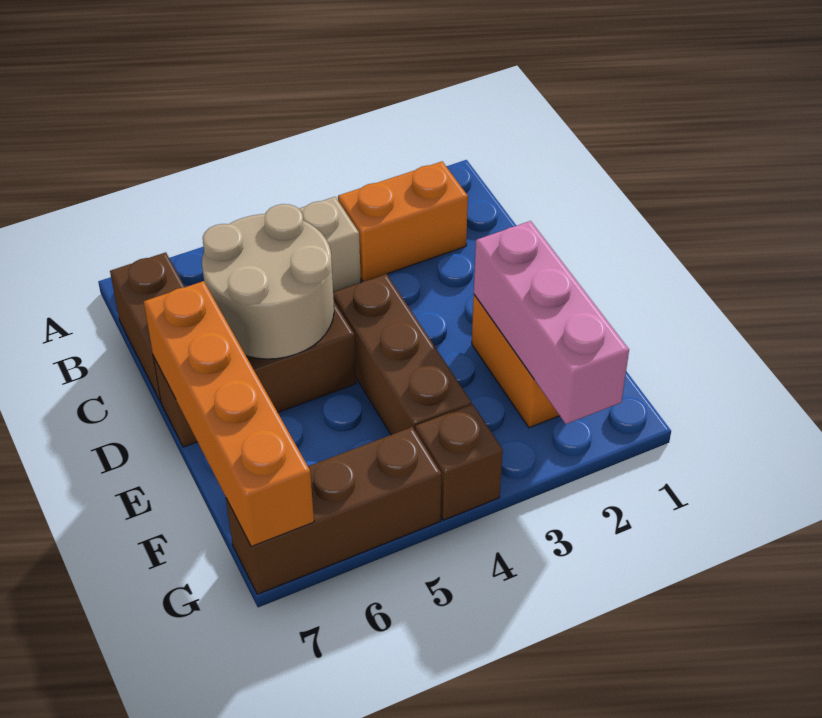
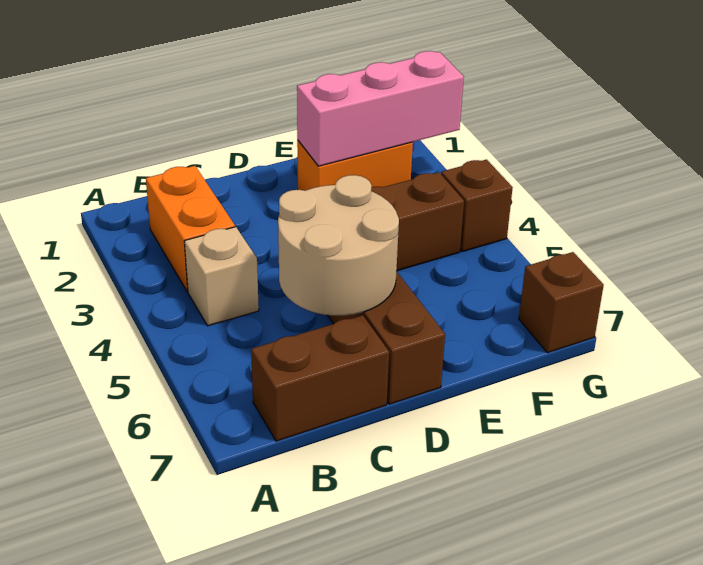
orange 1x4 brick [144,281,314,547] -> none
brown 1x3 brick [226,427,441,594] -> brown 1x1 brick [519,252,604,353]

